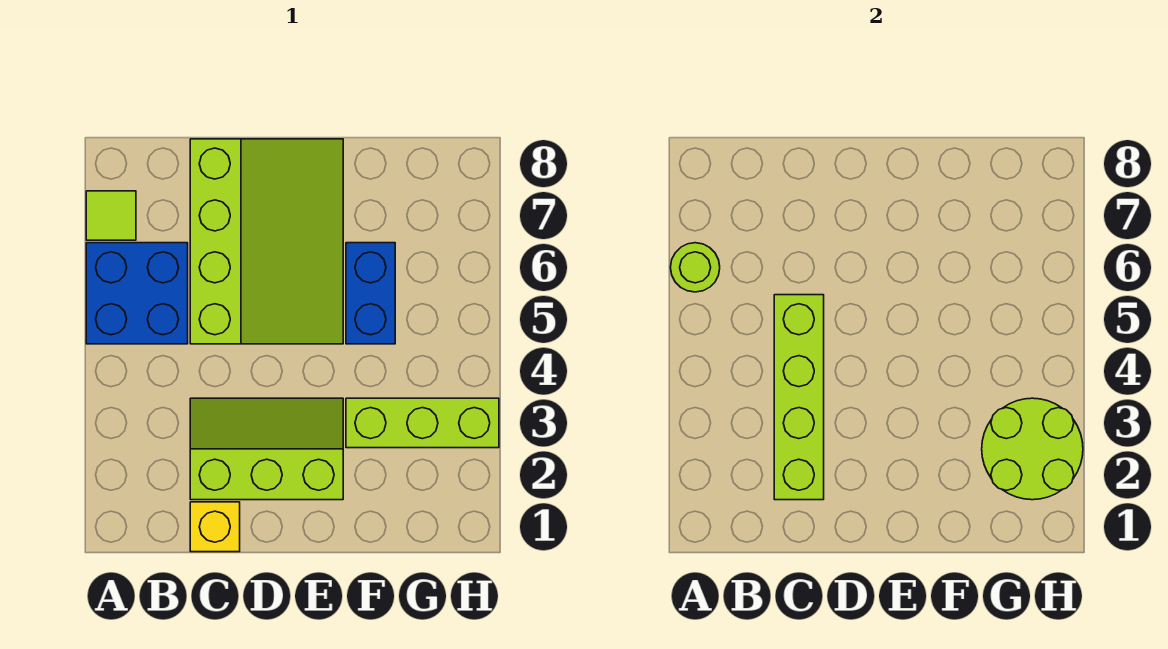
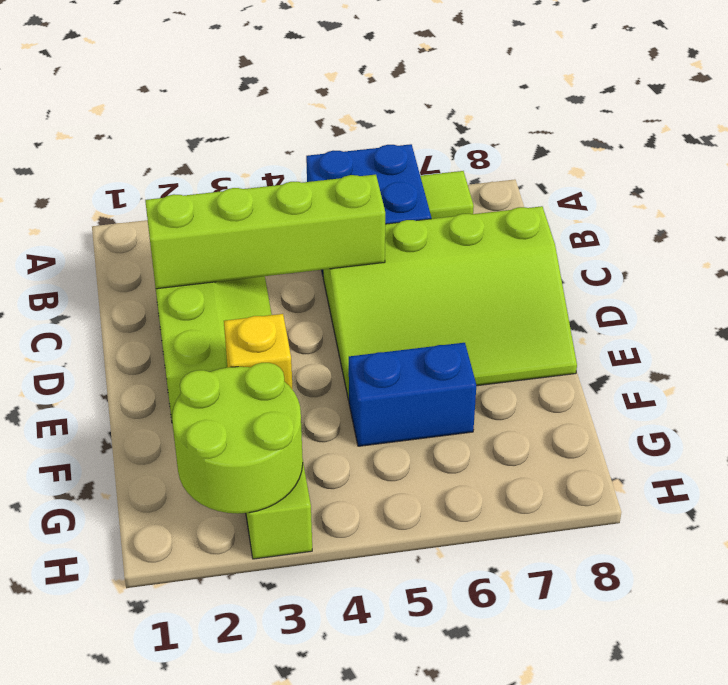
lime 1x1 round brick [670,243,720,292] -> none
yellow 1x1 brick [190,502,240,552] -> yellow 1x1 brick moved to [224,314,293,390]

